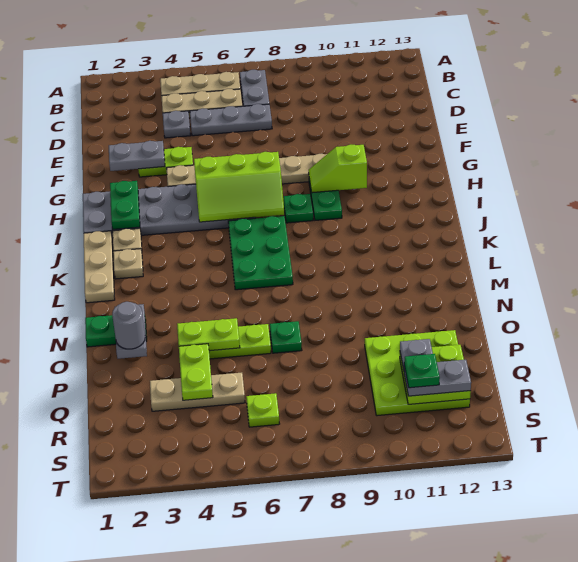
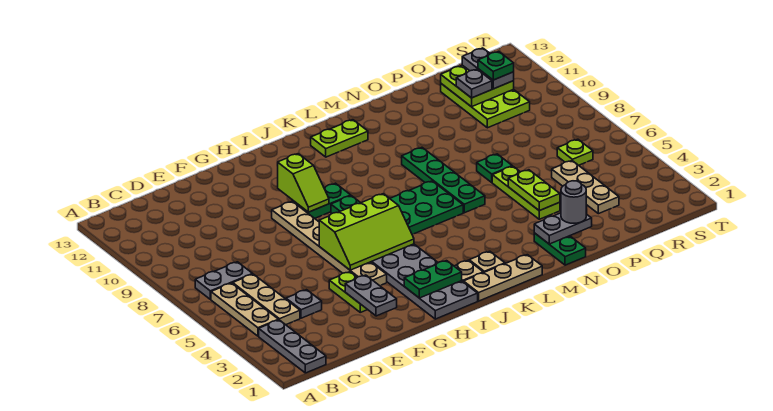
grey 1x3 plate [190,104,272,136] -> grey 1x3 plate moved to [259,320,326,373]
lime 2x3 slope [194,152,284,222] -> lime 2x3 slope turned to [319,194,414,270]
none -> green 1x4 plate [402,148,485,213]
lime 1x2 plate [179,344,213,400] -> lime 1x2 plate moved to [311,120,368,157]
lime 3x3 plate [365,330,470,416] -> lime 2x3 plate [441,84,530,128]

